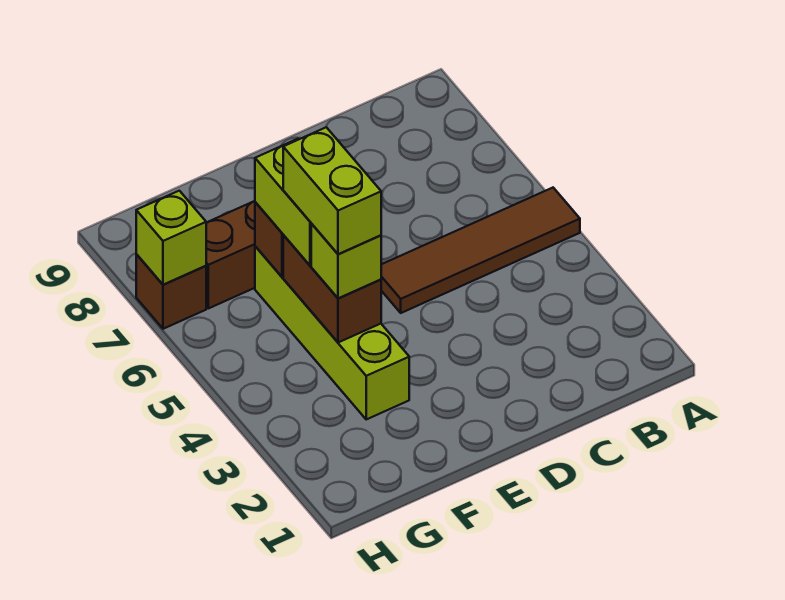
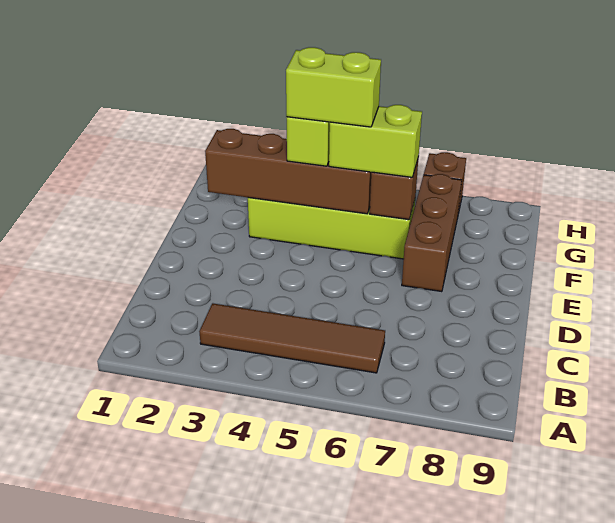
brown 1x4 tile [381,188,580,313] -> brown 1x4 tile turned to [199,303,385,373]
brown 1x2 brick [283,235,381,343] -> brown 1x4 brick [205,129,372,214]
lime 1x1 brick [136,191,206,285] -> none

